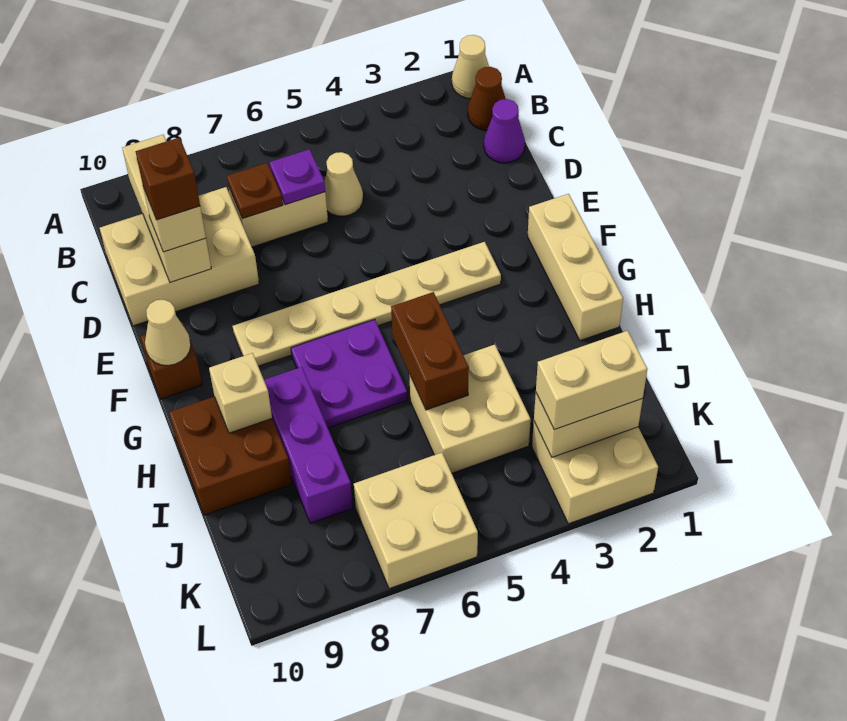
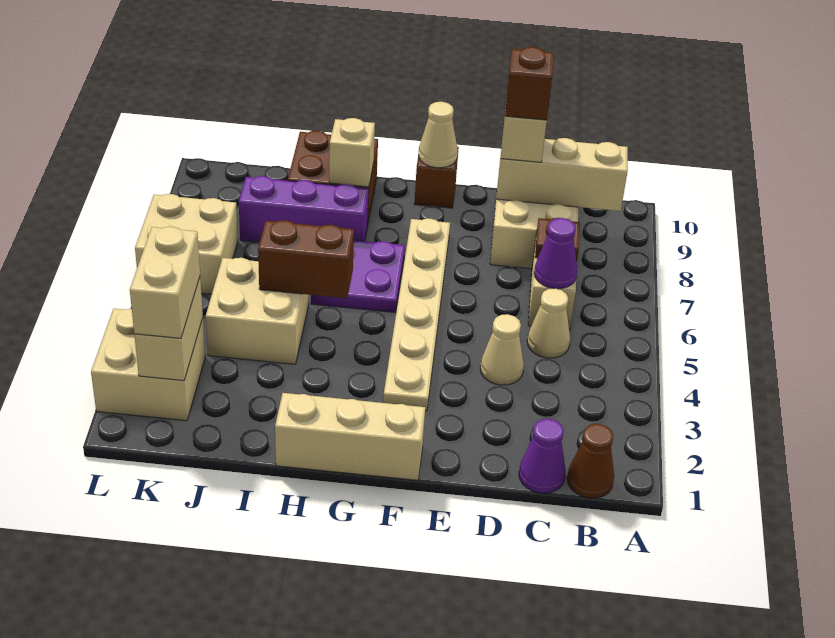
tan 1x1 cone [452,35,489,99] -> tan 1x1 cone moved to [480,314,524,385]
purple 1x1 plate [270,149,325,205] -> purple 1x1 cone [534,218,577,289]

